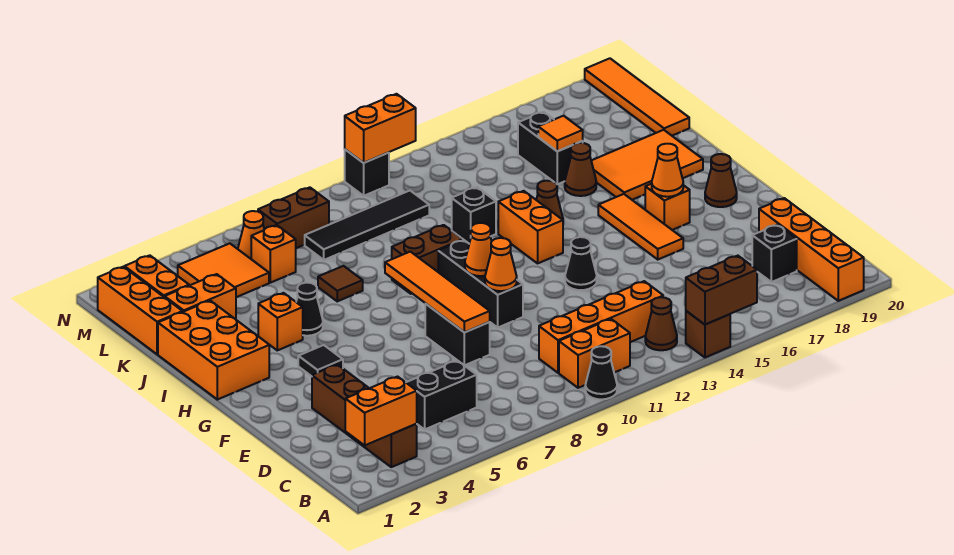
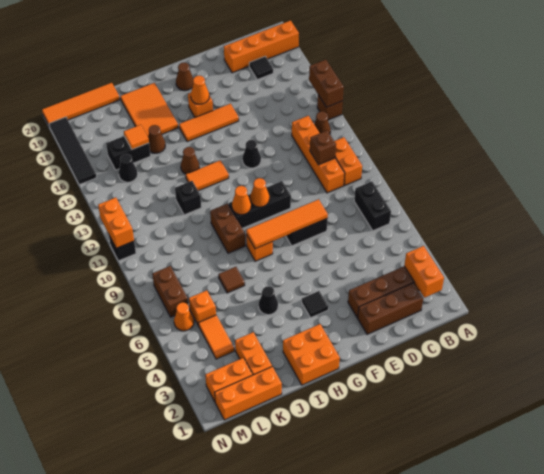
black 1x1 cone [585,346,617,399] -> black 1x1 cone moved to [119,154,138,182]
none -> brown 1x3 brick [358,283,423,334]
black 1x2 brick [406,360,477,429] -> black 1x2 brick moved to [354,182,391,231]
none -> brown 1x1 brick [310,131,336,165]
black 1x1 brick [752,224,797,282] -> black 1x1 tile [249,56,273,80]
orange 1x1 cone [485,238,517,291] -> orange 1x1 cone moved to [232,186,251,215]
orange 2x3 brick [158,301,269,400] -> orange 2x2 brick [283,324,340,385]
orange 1x2 brick [498,191,563,263] -> orange 1x2 tile [186,160,229,191]
orange 1x1 brick [258,293,303,350] -> orange 1x1 brick moved to [246,234,273,261]
orange 2x2 tile [178,243,269,297] -> orange 1x2 tile [198,315,234,359]
black 1x4 tile [305,191,429,260] -> black 1x4 tile moved to [49,117,97,185]

